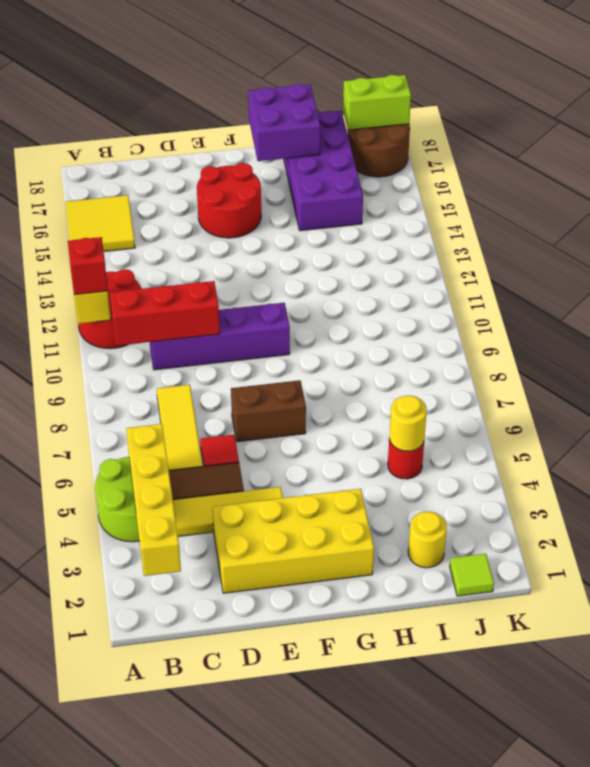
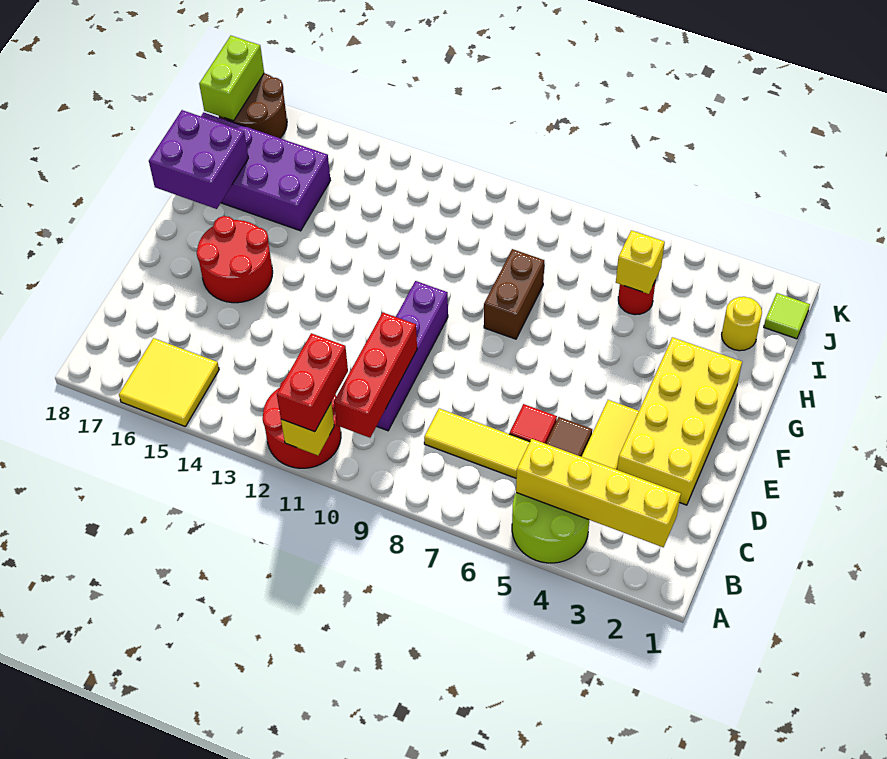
red 1x1 brick [68,237,108,295] -> red 1x2 brick [277,333,348,432]
brown 1x2 brick [231,380,306,442] -> brown 1x2 brick moved to [484,249,544,339]
yellow 1x1 round brick [389,396,427,451] -> yellow 1x1 brick [616,230,665,294]

